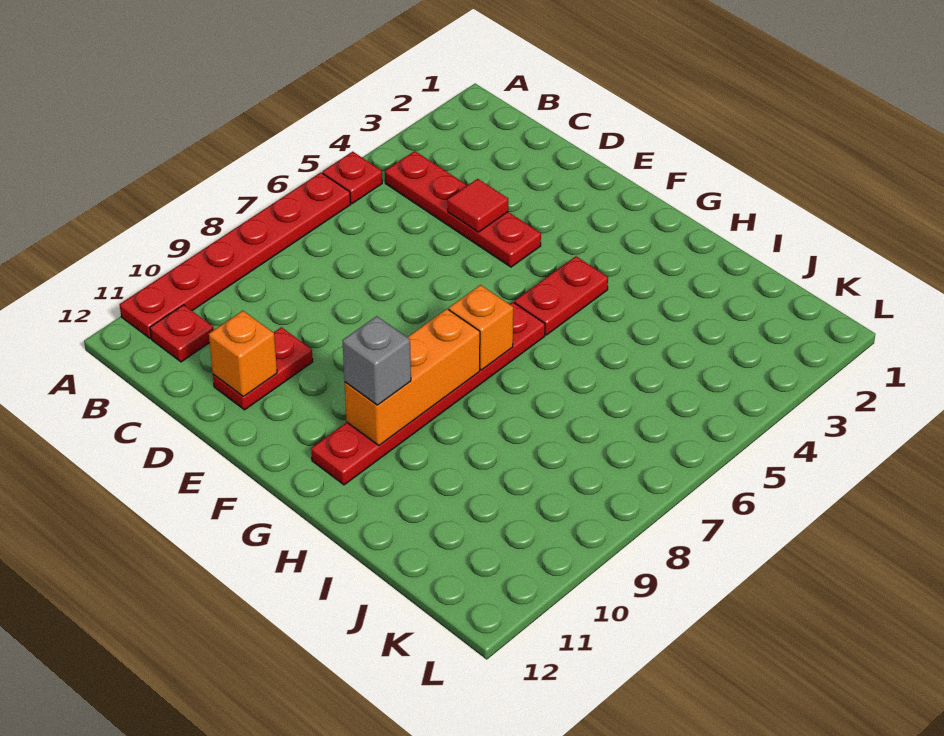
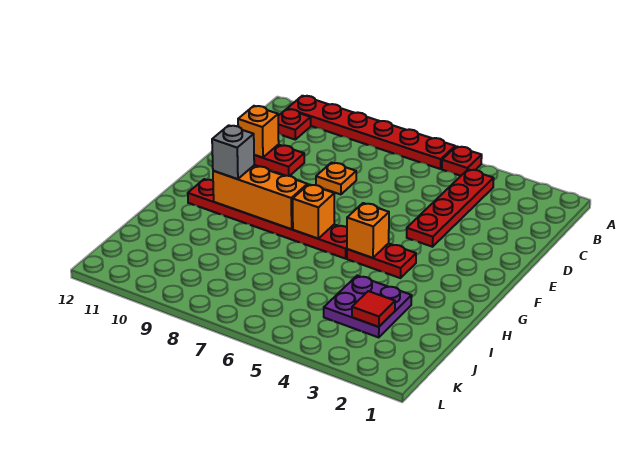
red 1x1 tile [448,179,508,232] -> red 1x1 tile moved to [352,291,395,327]
none -> orange 1x1 plate [316,163,356,194]
none -> orange 1x1 brick [347,203,389,258]
none -> purple 2x2 plate [324,276,412,337]

